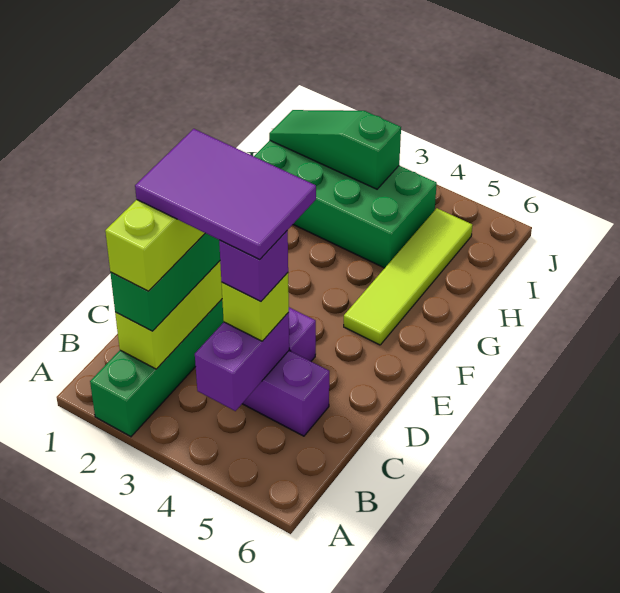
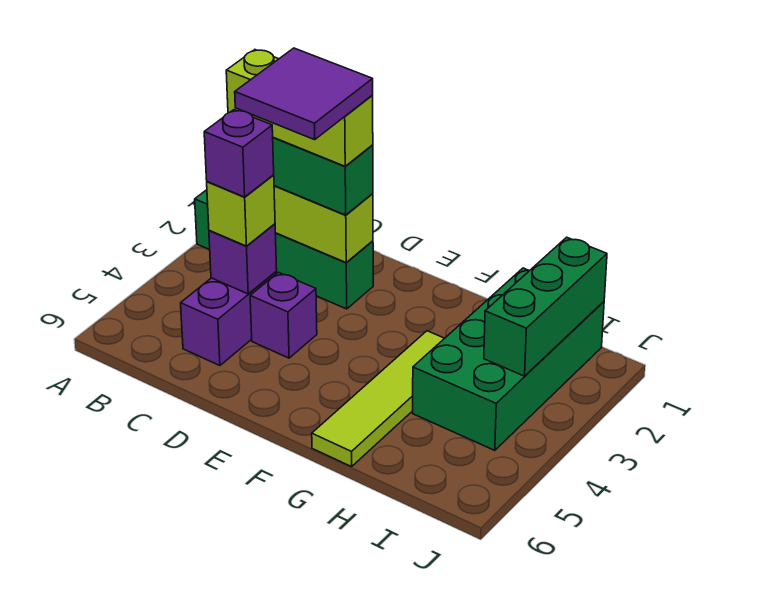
purple 1x2 brick [195,313,289,411] -> purple 1x1 brick [209,224,277,294]
purple 2x3 tile [135,129,316,260] -> purple 2x2 tile [235,48,373,140]
lime 1x4 tile [344,208,472,345] -> lime 1x4 tile turned to [312,331,444,467]
green 1x3 slope [269,110,401,189] -> green 1x3 brick [484,237,607,376]

